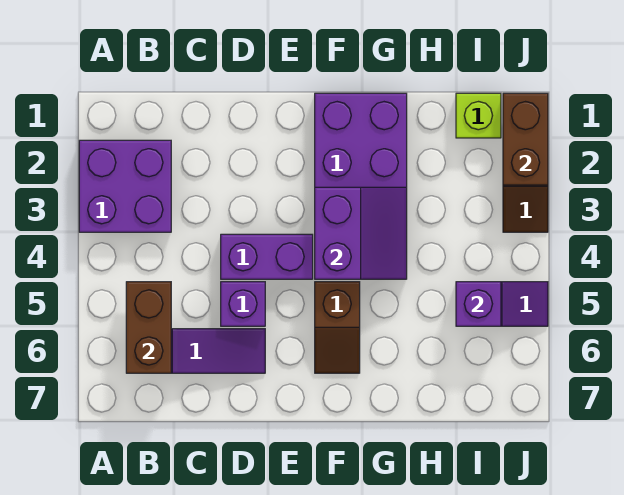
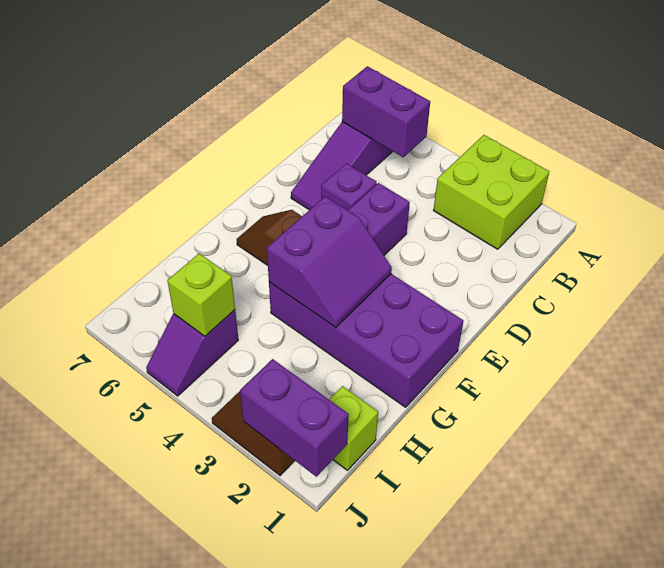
purple 2x2 brick [79,140,171,232] -> lime 2x2 brick [434,135,550,249]
brown 1x2 brick [126,282,171,373] -> purple 1x2 brick [342,66,430,157]
purple 2x2 slope [315,187,407,279] -> purple 2x2 slope turned to [267,196,392,327]
purple 1x1 brick [456,282,501,326] -> lime 1x1 brick [167,254,235,336]
brown 1x2 brick [503,93,548,185] -> purple 1x2 brick [240,359,349,477]

